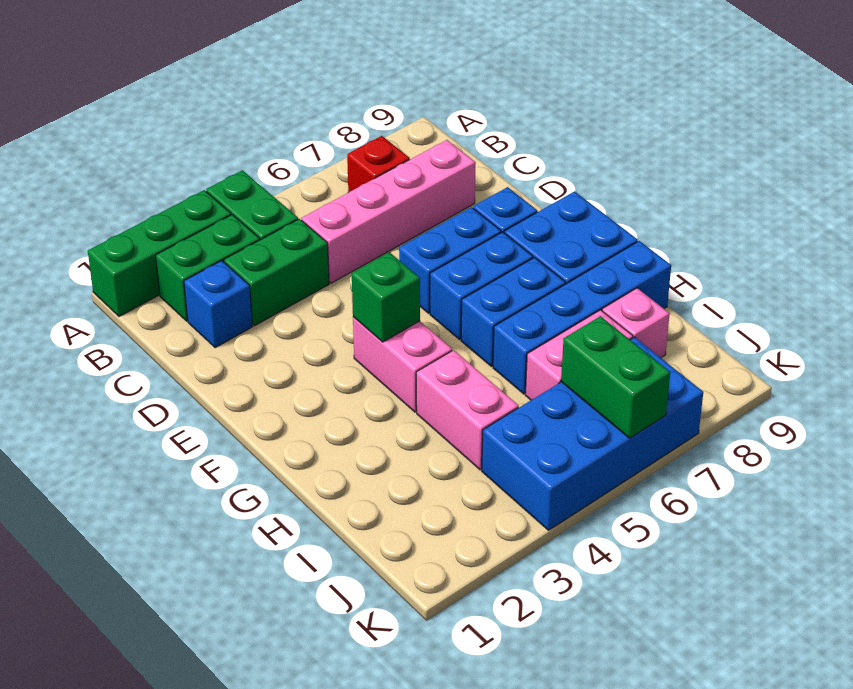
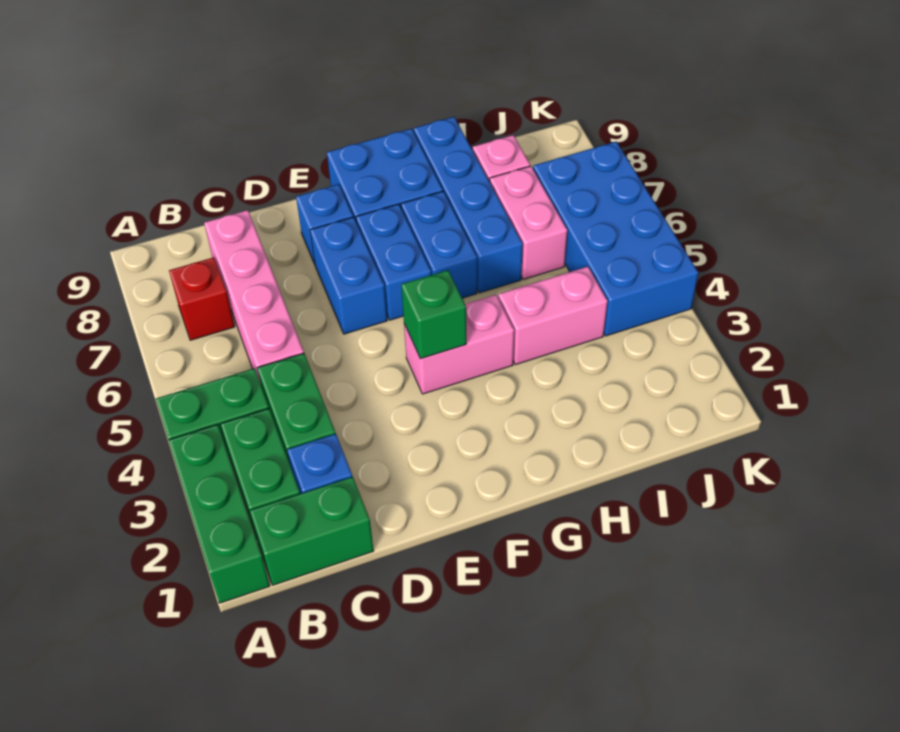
green 1x2 brick [561,316,670,438] -> green 1x2 brick moved to [250,477,374,585]

